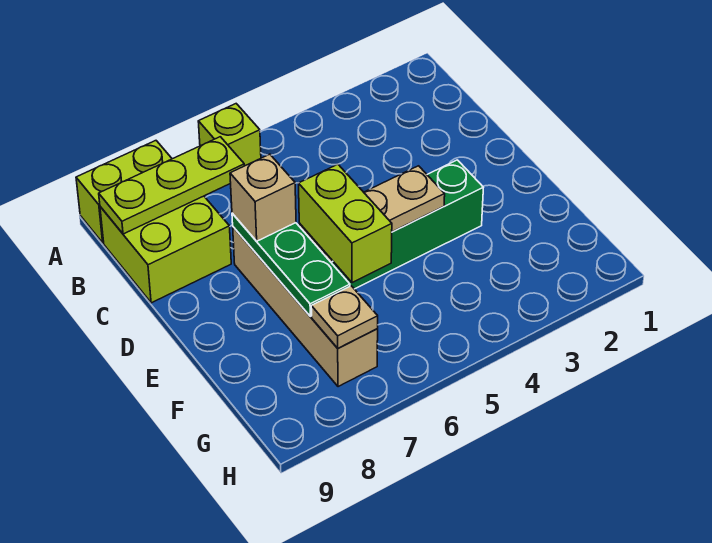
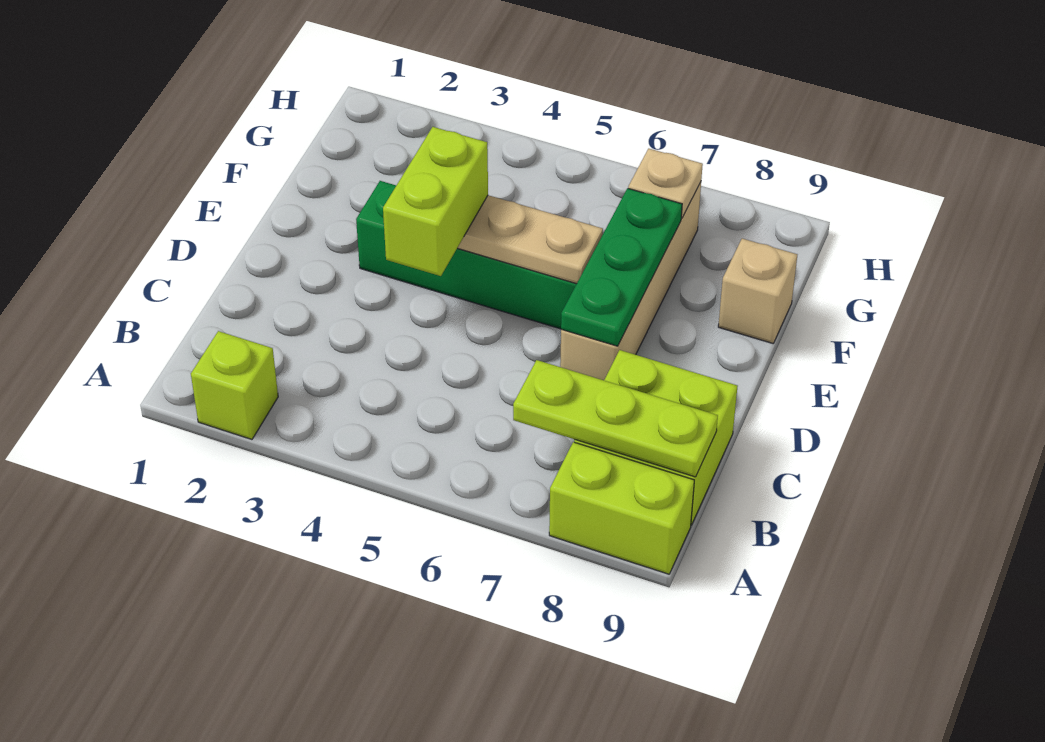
lime 1x1 brick [198,104,261,166] -> lime 1x1 brick moved to [191,331,278,439]
tan 1x1 brick [230,154,296,241] -> tan 1x1 brick moved to [718,239,797,343]
lime 1x2 brick [299,164,392,283] -> lime 1x2 brick moved to [383,127,488,276]

